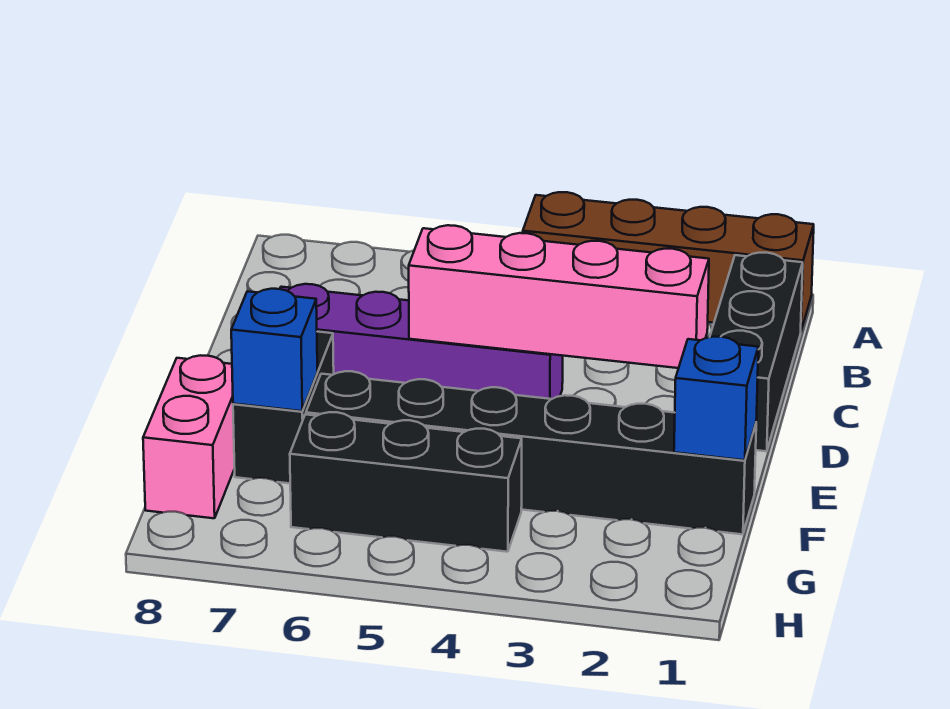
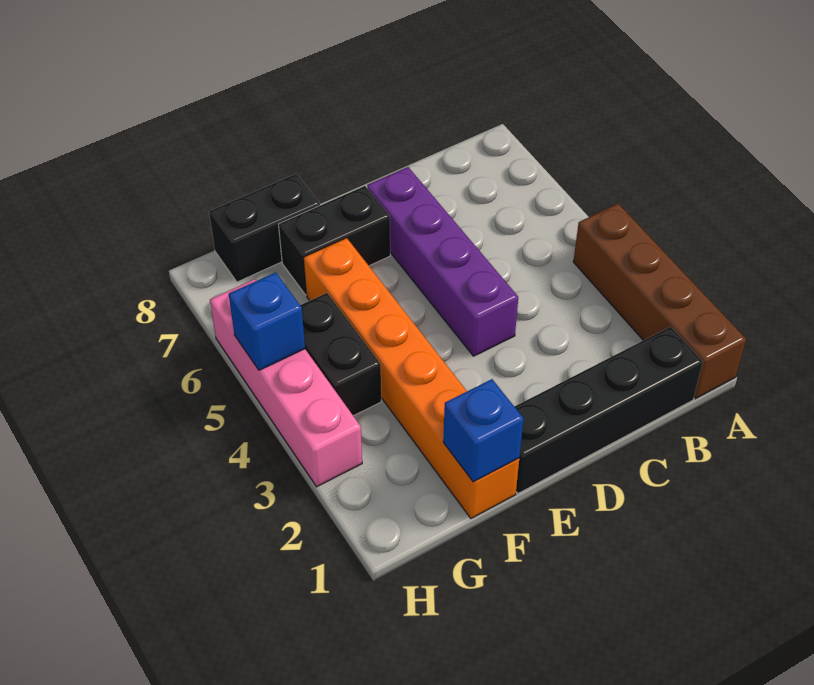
black 1x3 brick [710,253,803,451] -> black 1x4 brick [514,327,703,493]
pink 1x4 brick [409,225,709,368] -> pink 1x4 brick moved to [210,279,362,487]
black 1x6 brick [306,371,756,534] -> orange 1x6 brick [304,238,519,518]
blue 1x1 brick [231,289,317,411] -> blue 1x1 brick moved to [229,272,305,370]
pink 1x2 brick [143,355,235,518] -> black 1x2 brick [209,174,320,282]
black 1x3 brick [290,412,522,552] -> black 1x2 brick [300,293,381,416]

